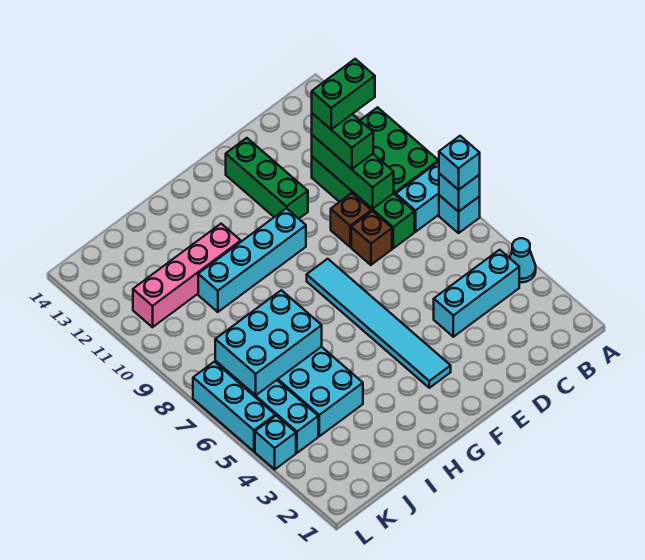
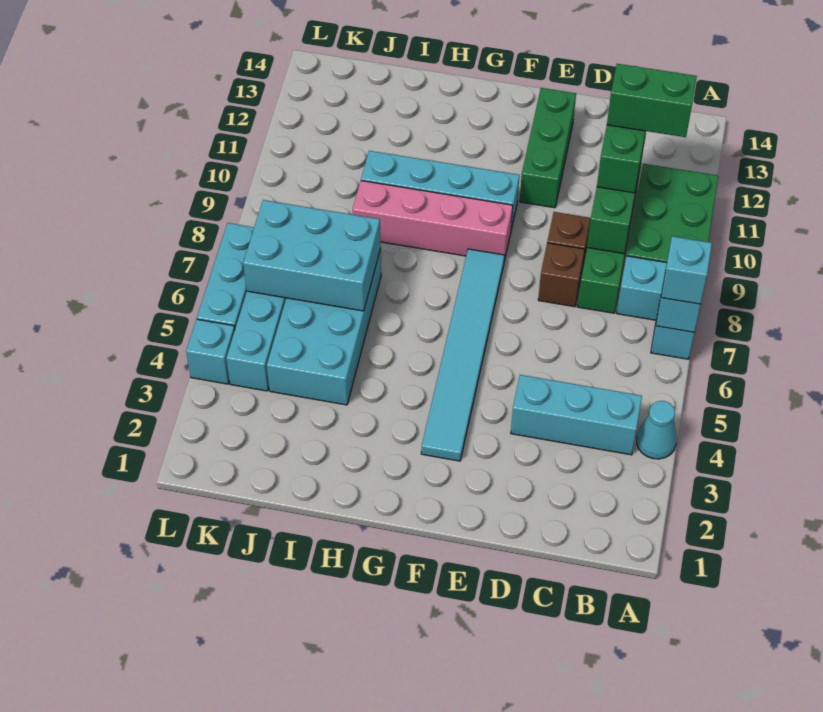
pink 1x4 brick [133,224,241,327] -> pink 1x4 brick moved to [353,181,513,261]

